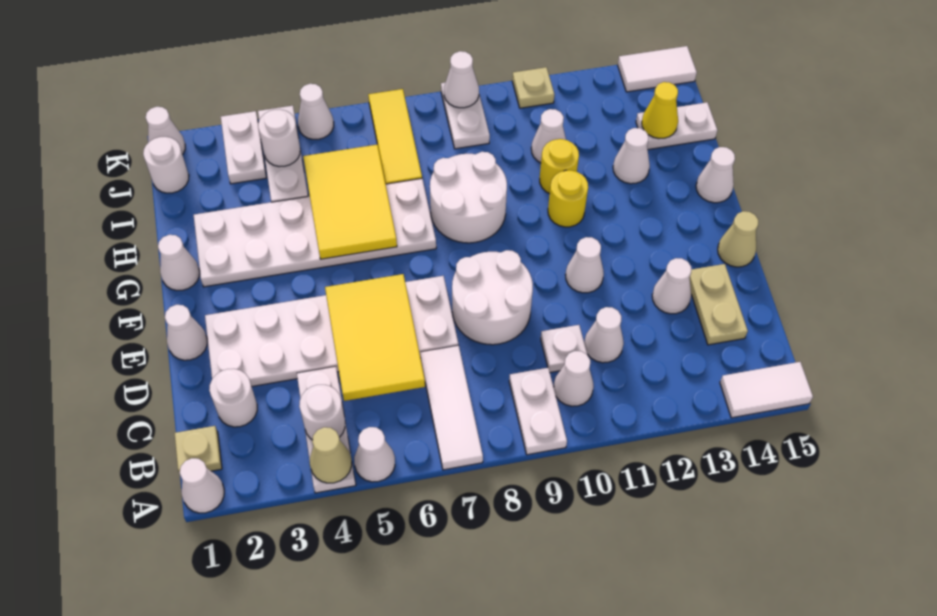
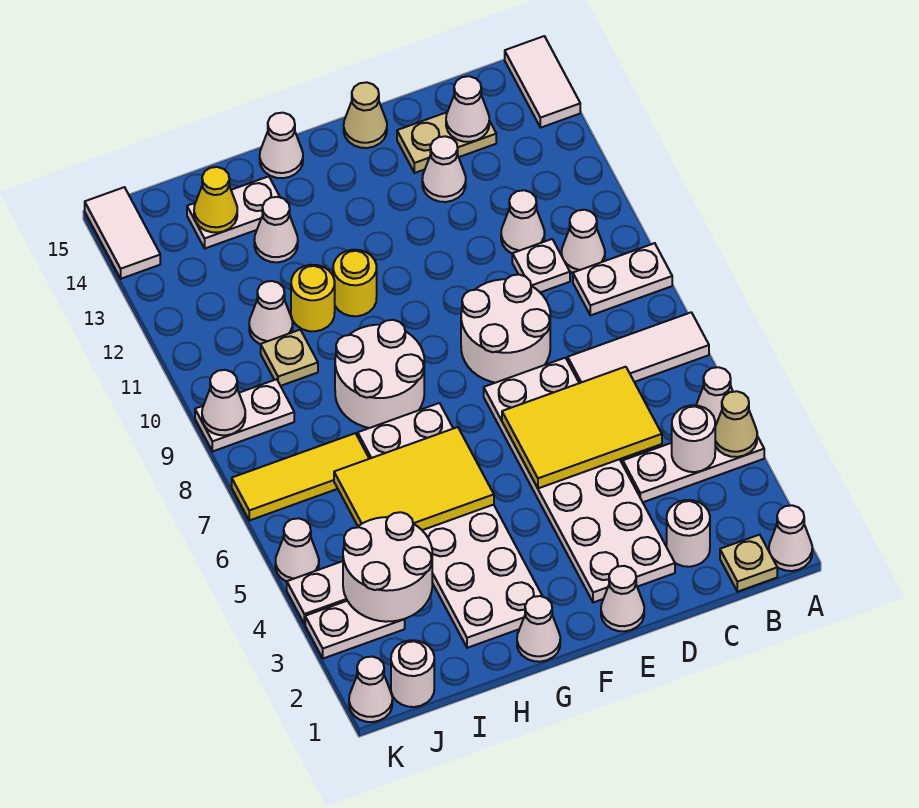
white 1x1 cone [565,237,604,293] -> white 1x1 cone moved to [446,76,489,142]
white 1x2 plate [636,102,717,150] -> white 1x2 plate turned to [187,176,280,248]
white 1x1 round brick [258,109,300,167] -> white 2x2 round brick [343,512,432,622]
tan 1x1 plate [512,67,554,108] -> tan 1x1 plate moved to [261,330,318,386]

